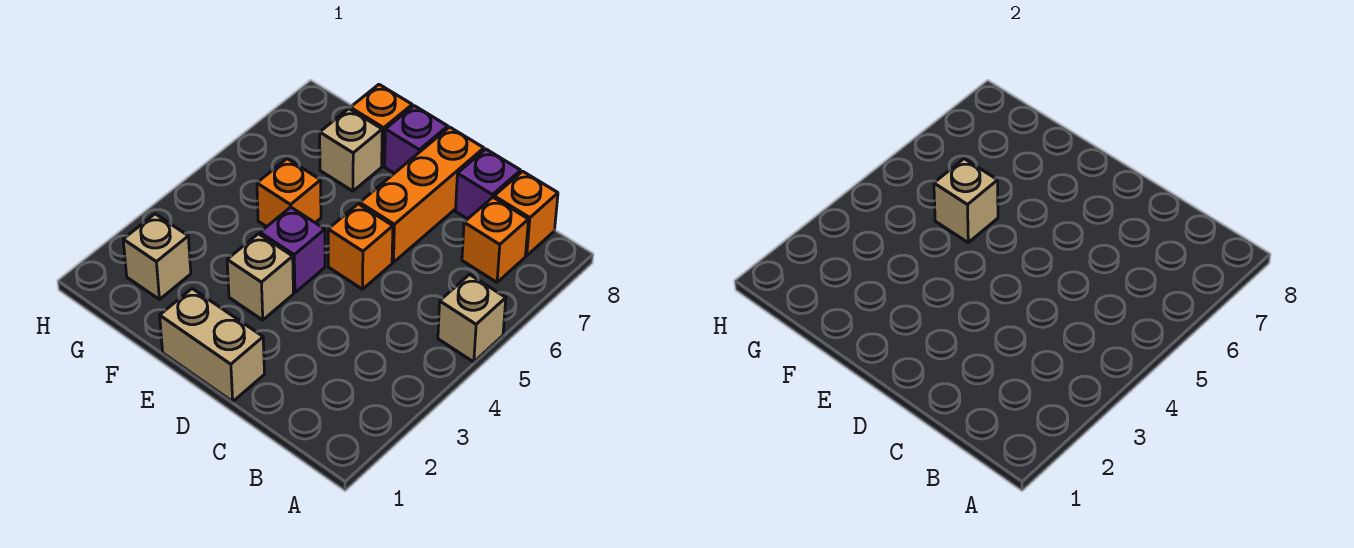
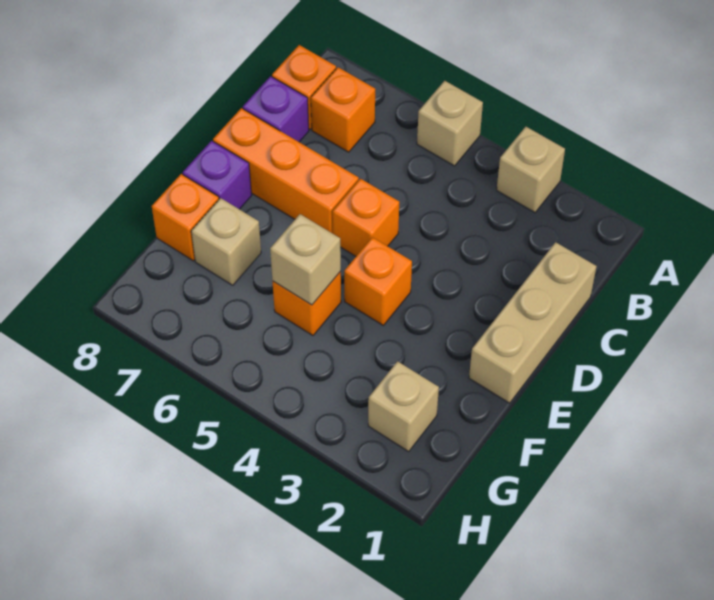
tan 1x2 brick [160,289,264,402] -> tan 1x3 brick [469,242,597,403]
tan 1x1 brick [227,234,293,320] -> tan 1x1 brick moved to [497,127,565,212]
purple 1x1 brick [260,207,325,293] -> orange 1x1 brick [344,237,412,325]

